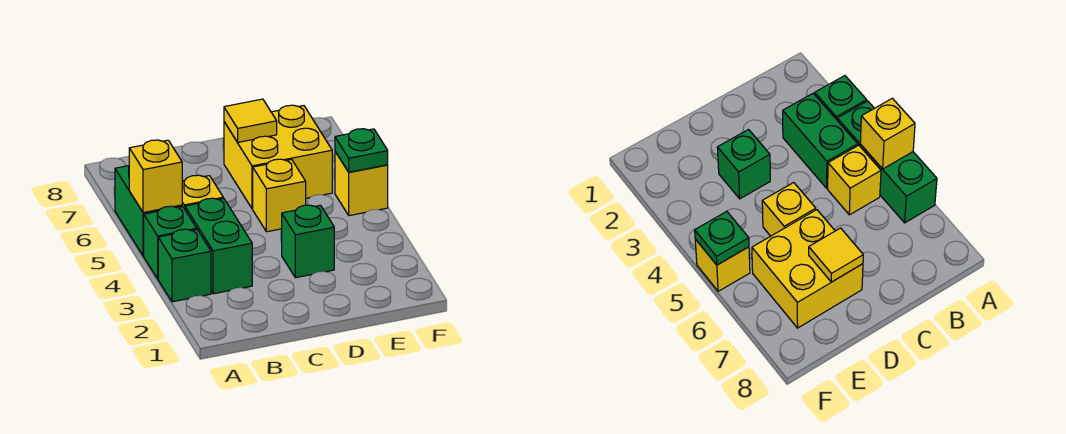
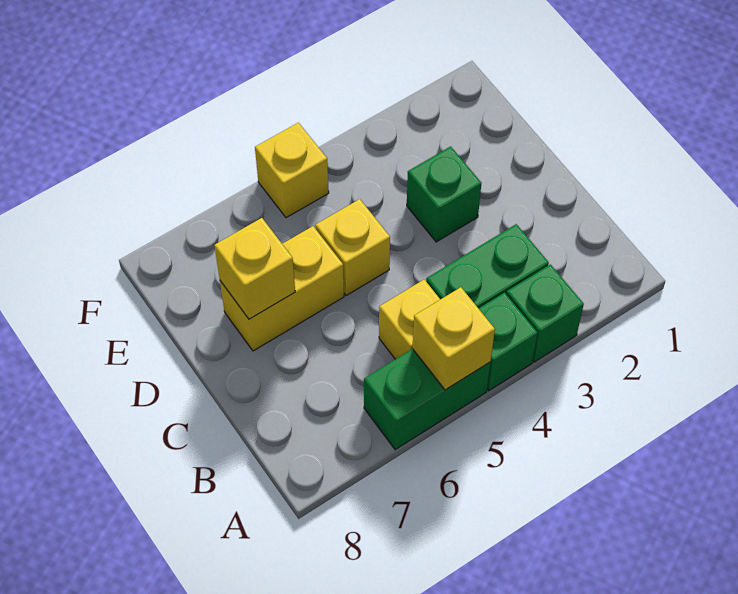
yellow 2x2 brick [224,105,332,209] -> yellow 1x2 brick [220,226,344,351]
yellow 1x1 tile [224,99,277,142] -> yellow 1x1 brick [214,218,295,319]
green 1x1 plate [335,129,388,172] -> none

